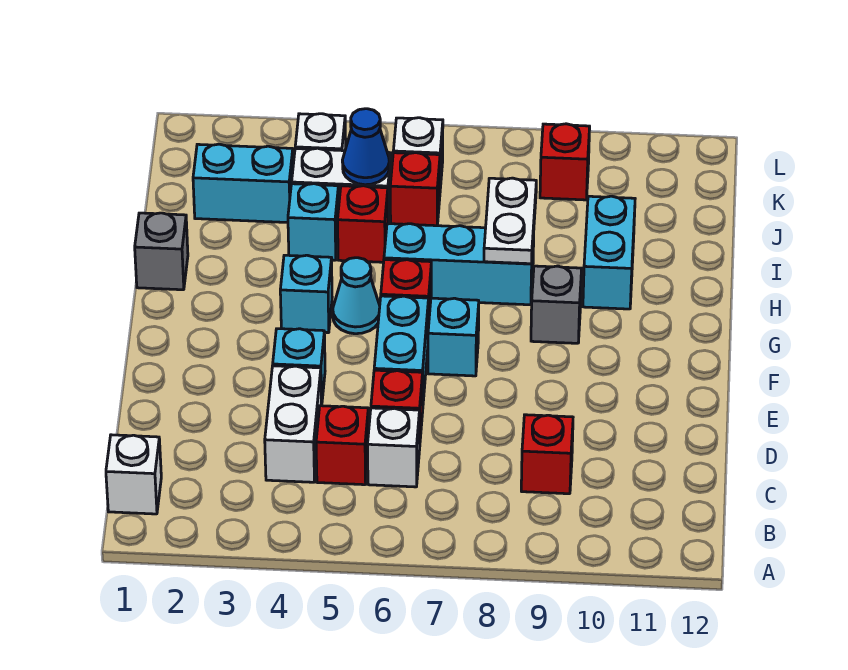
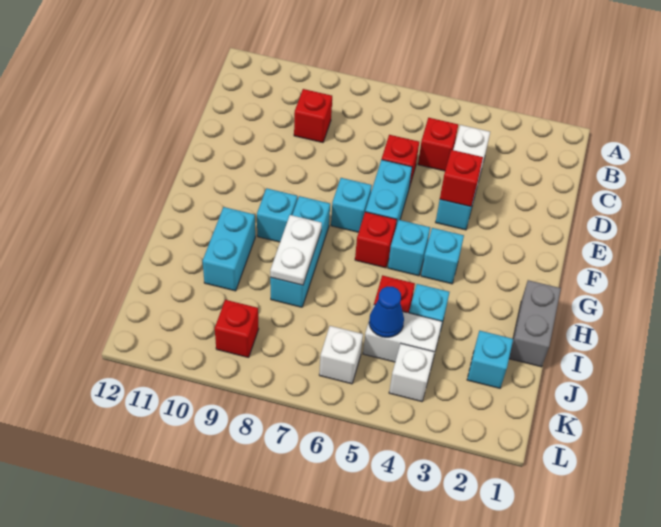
white 1x1 brick [106,435,161,514] -> none
white 1x1 brick [368,408,420,487] -> none
cyan 1x1 cone [333,258,380,334] -> cyan 1x1 brick [388,220,430,276]
grey 1x1 brick [531,266,582,343] -> cyan 1x1 brick [257,188,297,242]
grey 1x1 brick [135,213,188,290] -> grey 1x2 brick [509,280,561,367]
cyan 1x3 brick [384,223,534,305] -> cyan 1x3 brick turned to [270,196,330,307]
cyan 1x2 brick [193,144,293,223] -> cyan 1x1 brick [467,331,513,388]
red 1x1 brick [390,153,440,226] -> red 1x1 brick moved to [440,150,483,207]

